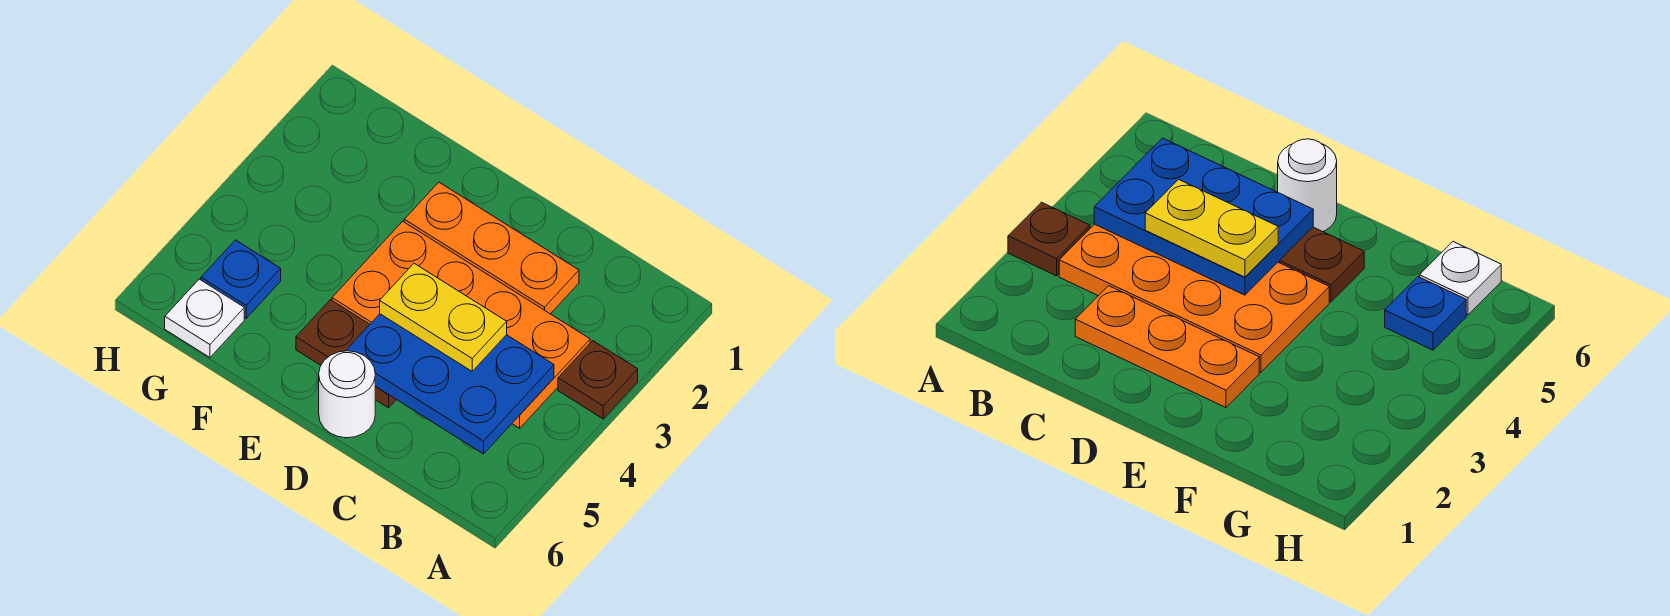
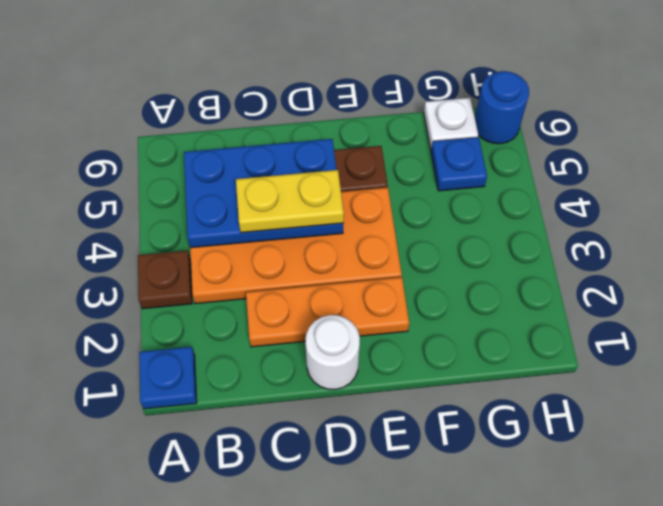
none -> blue 1x1 plate [139,347,197,409]
white 1x1 round brick [319,351,375,438] -> white 1x1 round brick moved to [305,315,360,390]
none -> blue 1x1 round brick [475,71,529,144]

